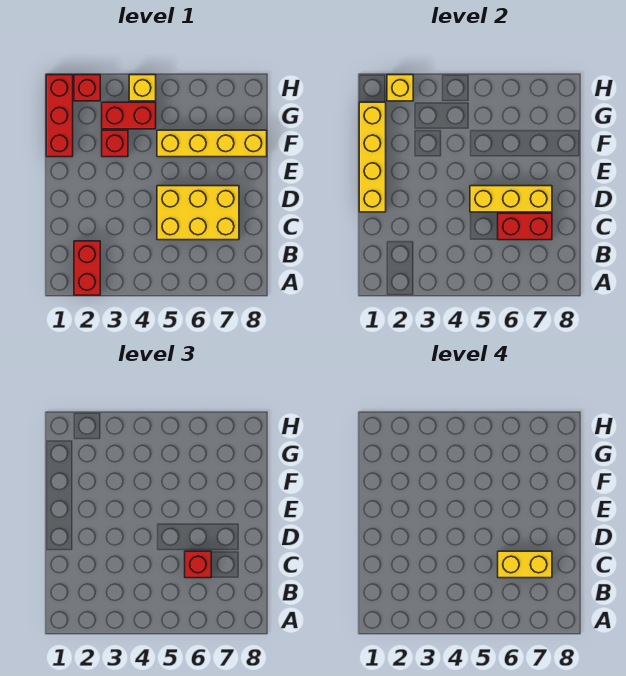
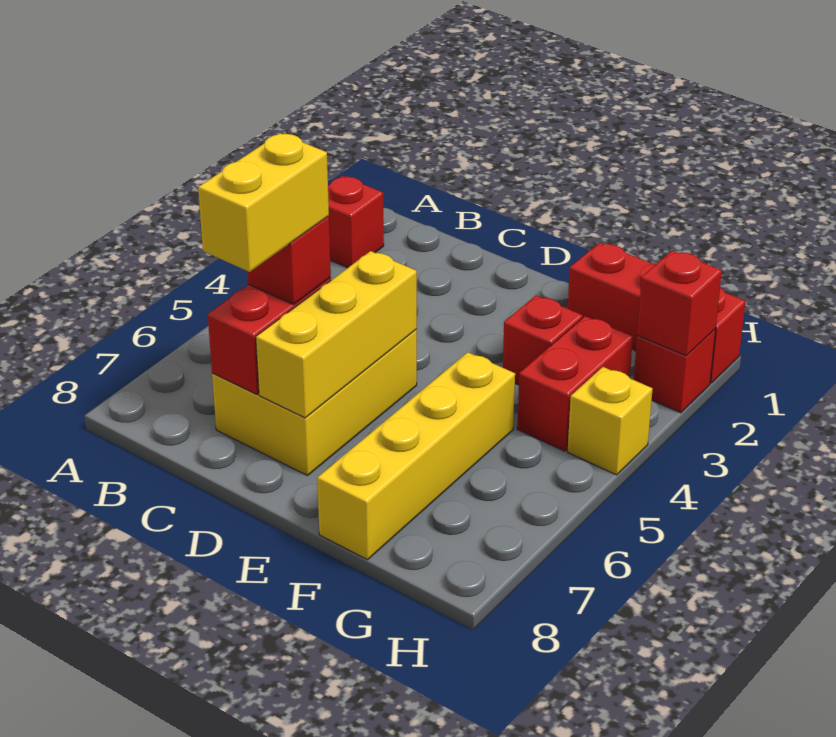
red 1x2 brick [74,241,100,295] -> red 1x1 brick [328,176,384,268]
yellow 1x4 brick [359,102,386,212] -> none
yellow 1x1 brick [387,75,413,101] -> red 1x1 brick [637,251,722,356]

